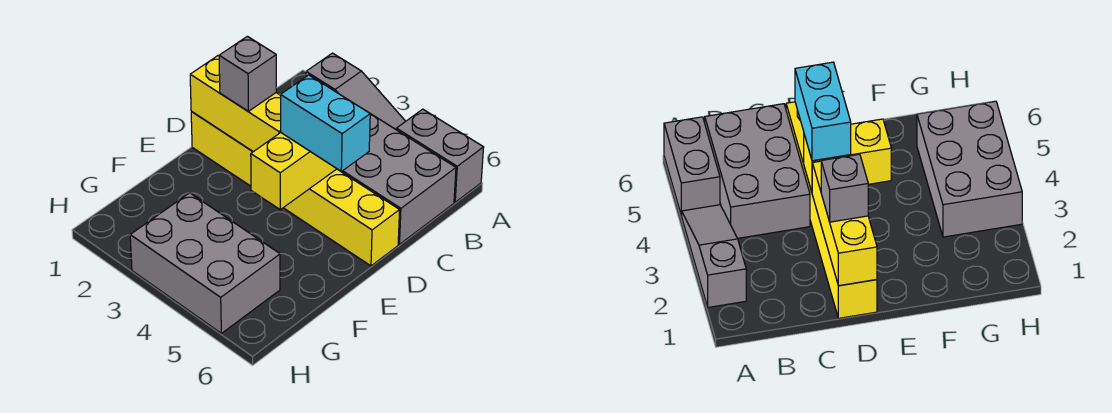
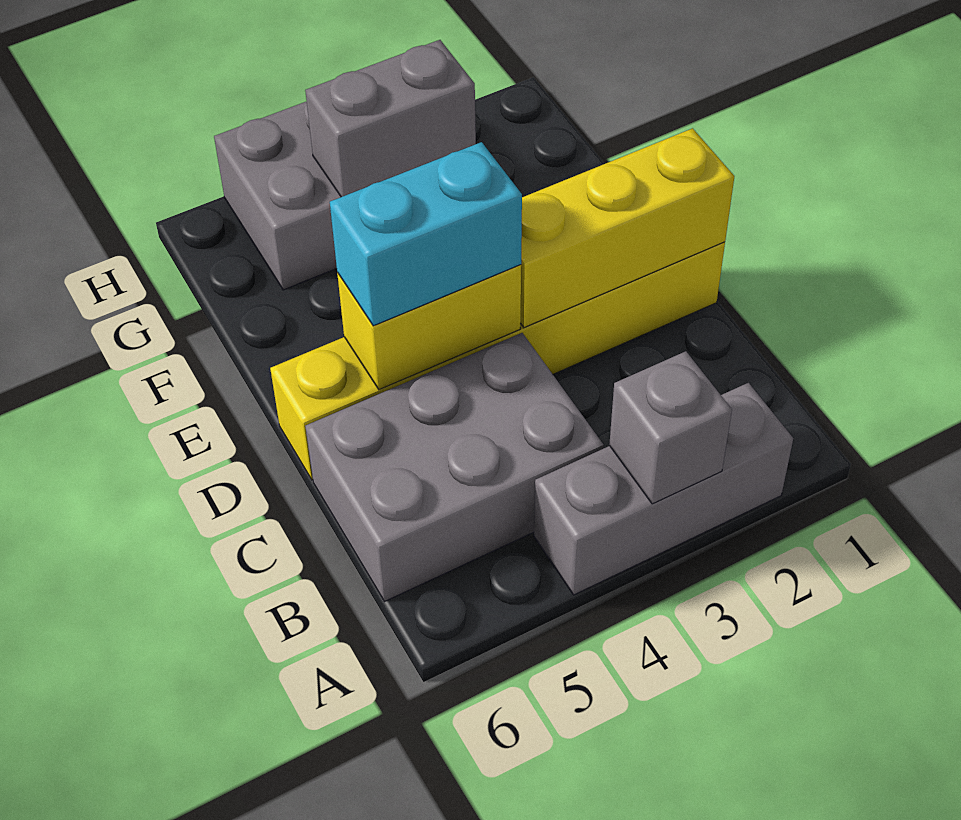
grey 1x3 slope [306,53,406,129] -> grey 1x3 brick [534,383,793,595]
grey 1x2 brick [396,109,484,202] -> grey 1x2 brick moved to [305,40,476,197]
grey 1x1 brick [219,36,276,111] -> grey 1x1 brick moved to [609,351,732,504]
yellow 1x2 brick [251,133,337,209] -> yellow 1x2 brick turned to [337,265,521,390]

